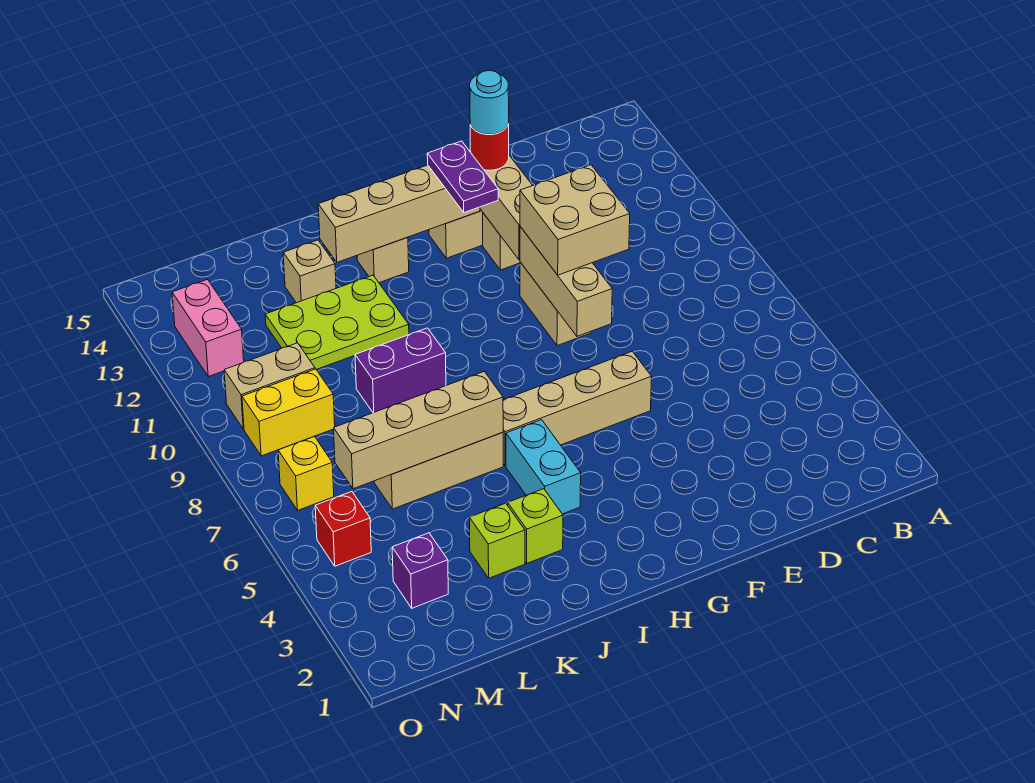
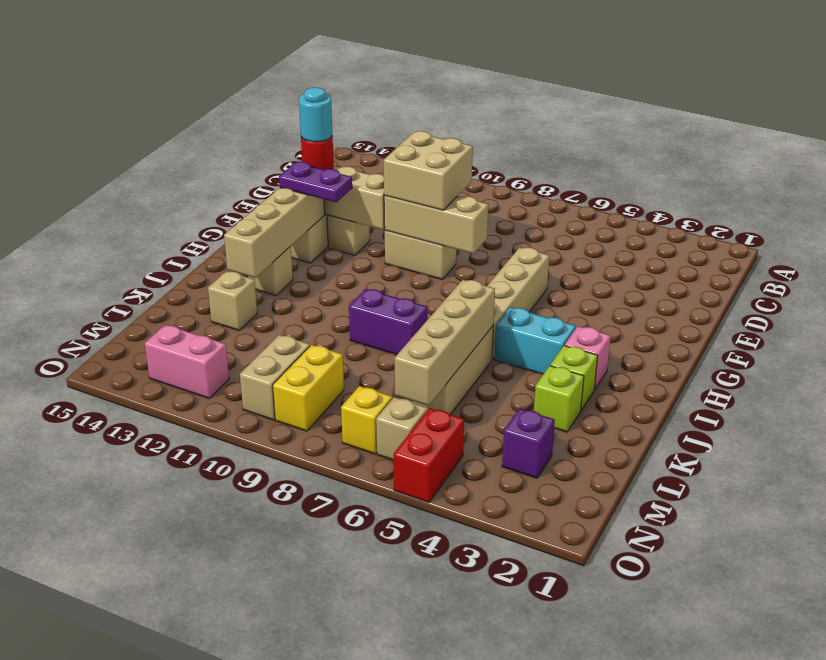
none -> pink 1x1 brick [565,326,611,390]
purple 1x2 brick [355,328,446,413] -> purple 1x2 brick turned to [349,289,427,355]
lime 2x3 plate [265,275,409,370] -> none
red 1x1 brick [315,492,371,566] -> red 1x2 brick [394,408,464,503]
none -> tan 1x1 brick [376,397,428,460]

